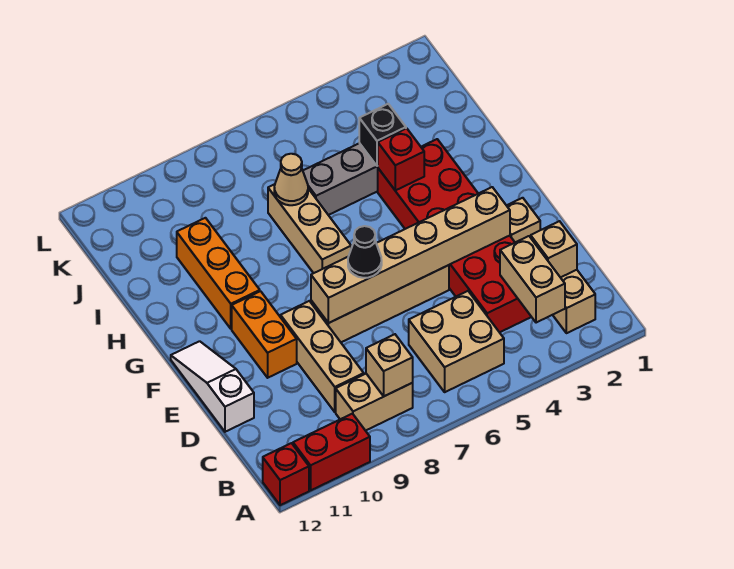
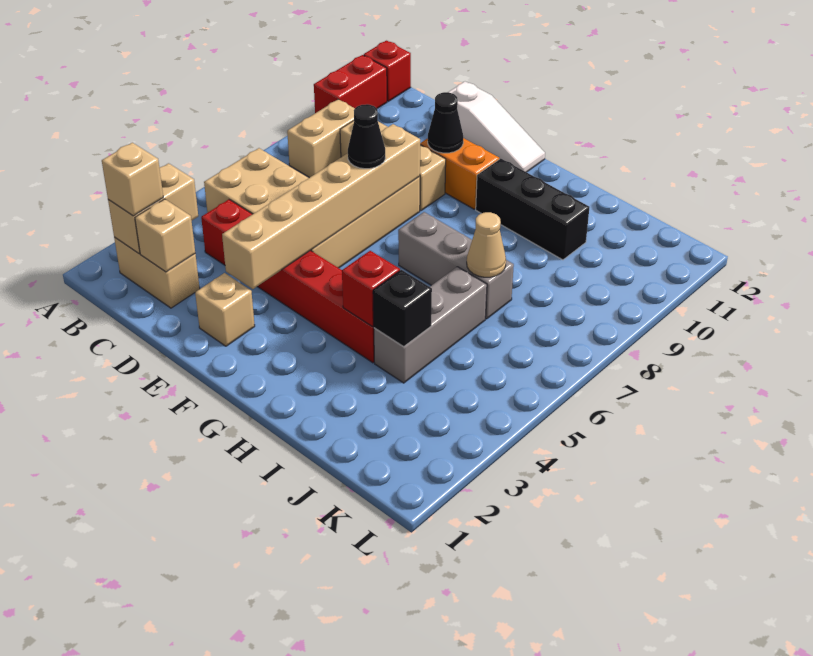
tan 1x2 brick [500,236,565,323] -> tan 1x2 brick turned to [108,163,198,254]
tan 1x1 brick [366,334,413,396] -> tan 1x1 brick moved to [102,143,163,216]
red 2x6 brick [378,139,531,332] -> red 1x6 brick [201,200,374,363]
none -> black 1x1 cone [428,92,463,153]
tan 1x3 brick [268,184,351,273] -> grey 1x3 brick [398,212,514,319]
orange 1x3 brick [177,218,260,329] -> black 1x3 brick [476,159,589,260]

